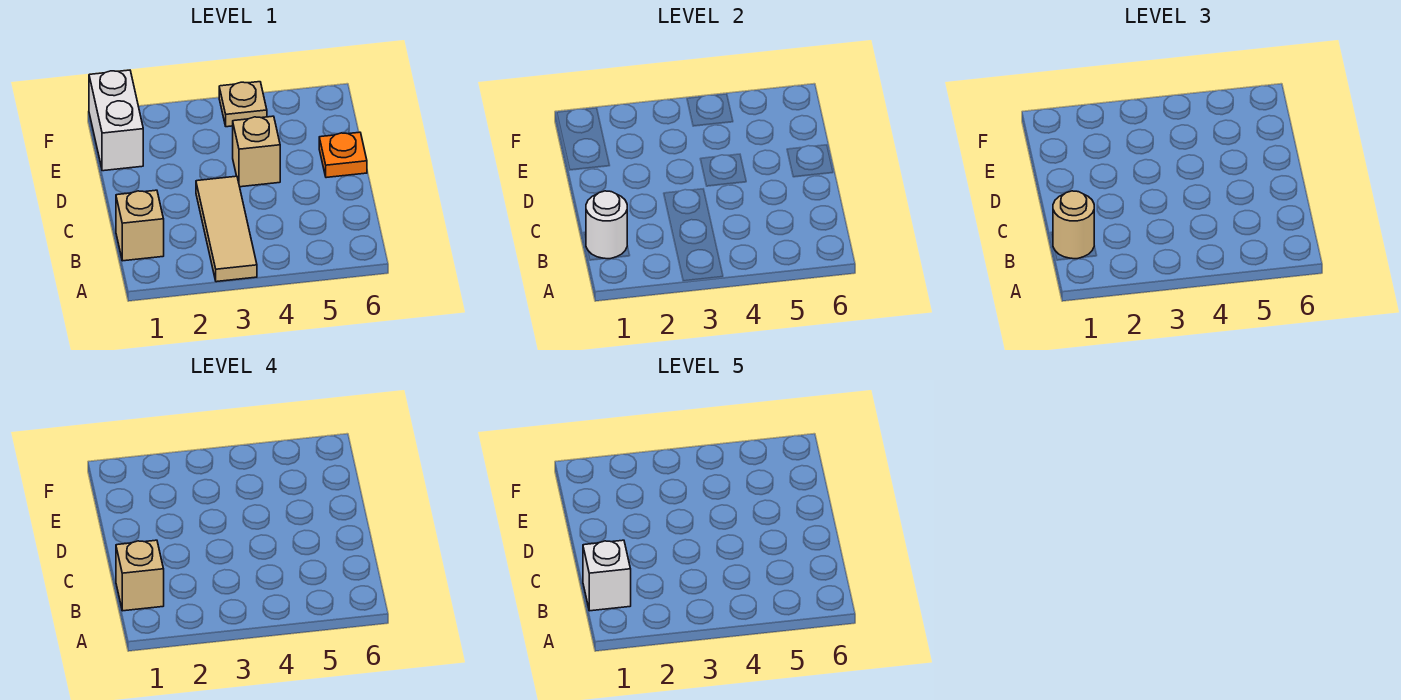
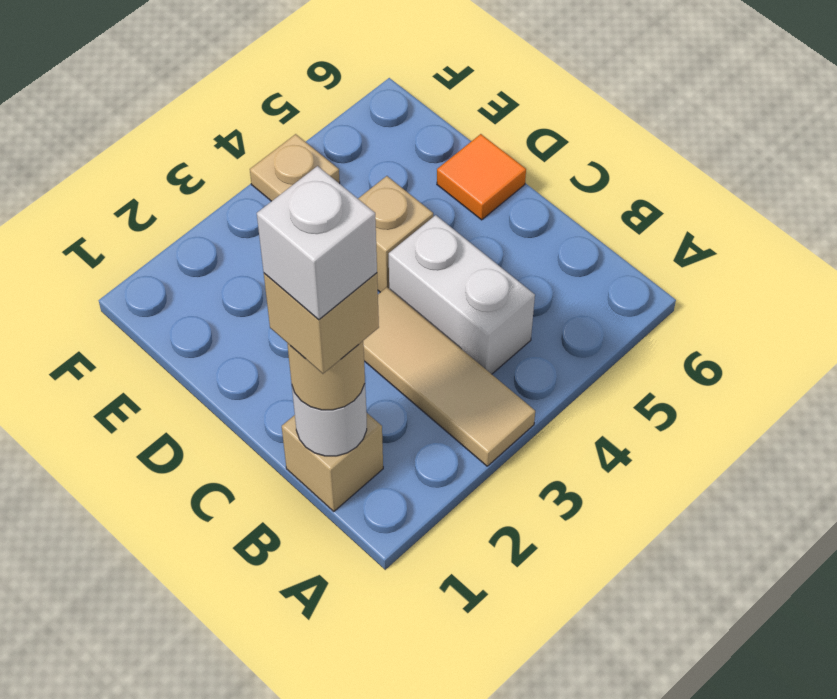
orange 1x1 plate [319,132,367,178] -> orange 1x1 tile [437,134,526,220]
white 1x2 brick [89,70,143,171] -> white 1x2 brick moved to [389,215,535,374]

